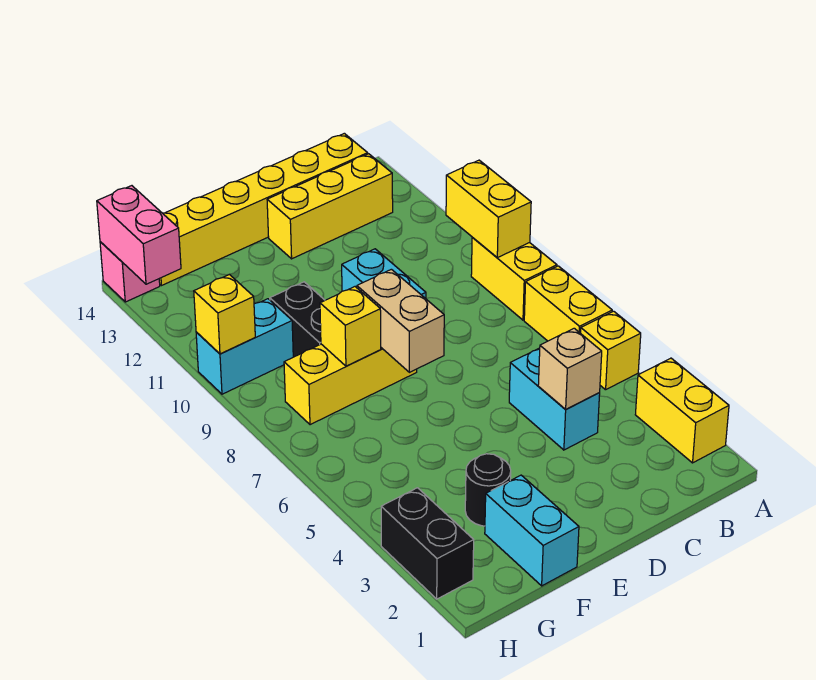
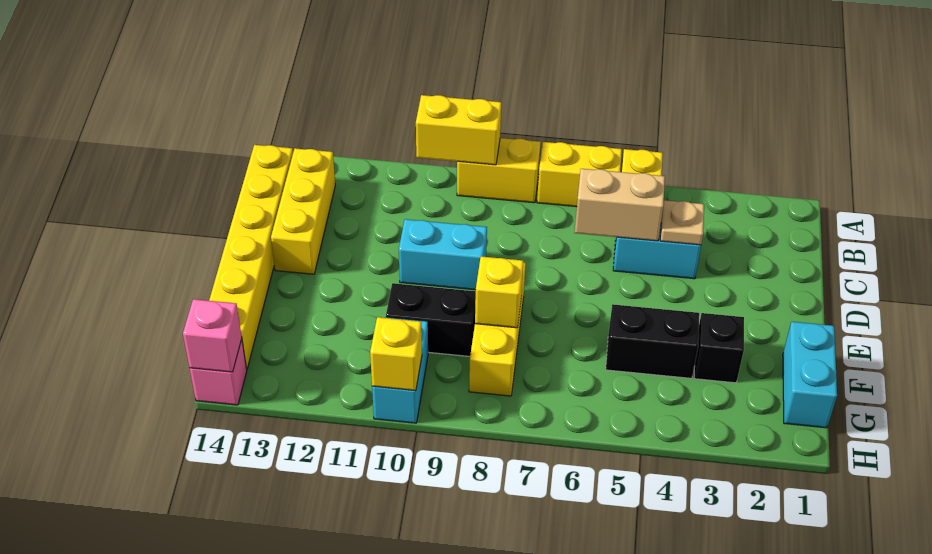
yellow 1x2 brick [635,358,729,463] -> none
tan 1x1 brick [538,328,602,410] -> tan 1x1 plate [660,200,704,245]
tan 1x2 brick [357,269,444,372] -> tan 1x2 brick moved to [575,169,665,241]
cyan 1x2 brick [485,475,579,586] -> cyan 1x2 brick turned to [783,322,837,428]
black 1x1 round brick [465,454,511,526] -> black 1x1 brick [694,313,744,383]
black 1x2 brick [381,488,474,599] -> black 1x2 brick moved to [606,304,699,378]
pink 1x2 brick [97,186,181,284] -> pink 1x1 brick [183,299,242,372]

